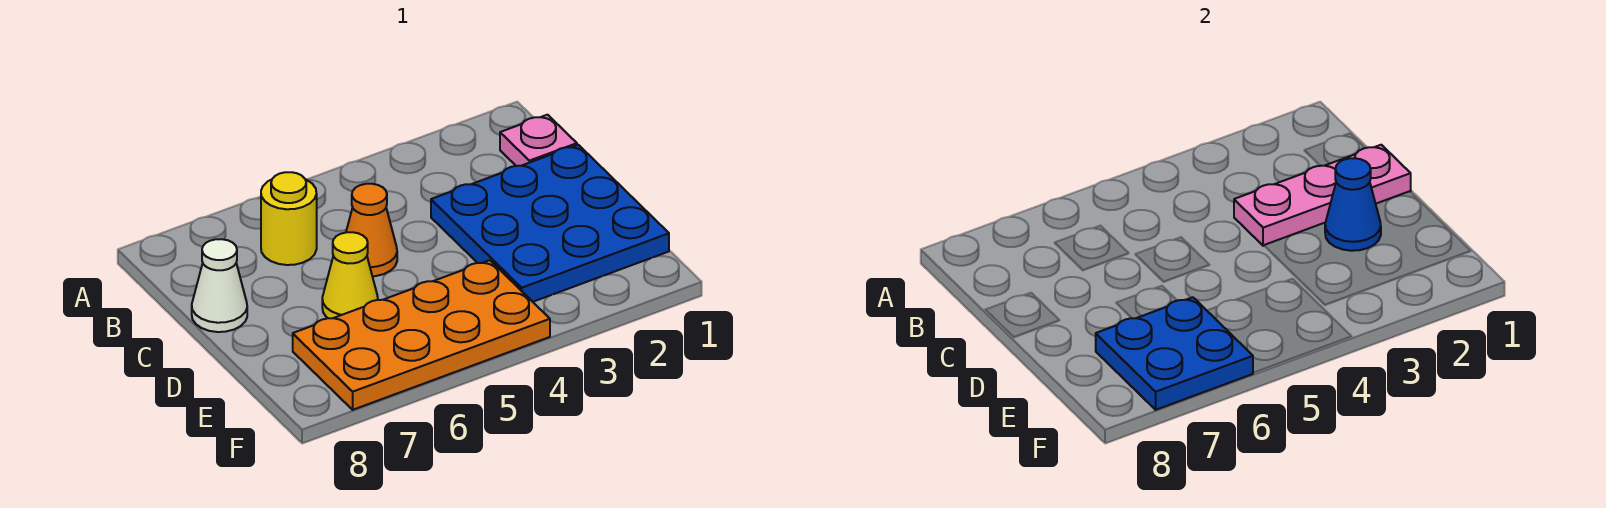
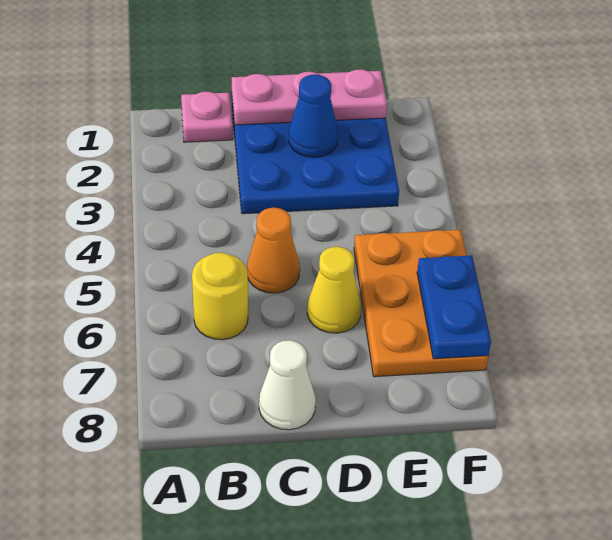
pink 1x3 plate [1234,145,1411,246] -> pink 1x3 plate turned to [232,70,387,125]
orange 2x4 plate [293,260,550,410] -> orange 2x3 plate [354,230,488,377]
blue 2x2 plate [1096,297,1253,410] -> blue 1x2 plate [417,255,491,359]

